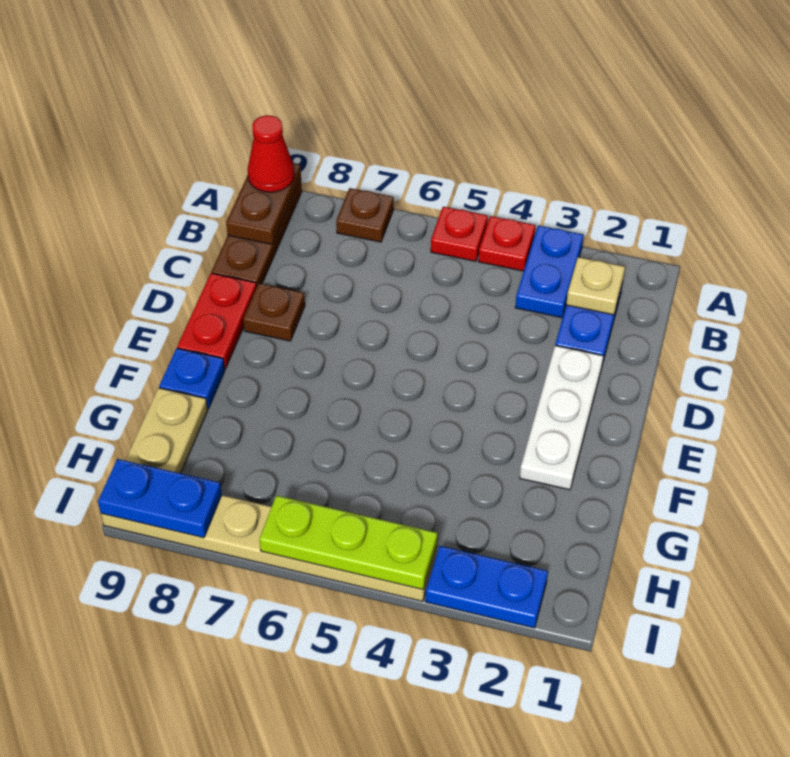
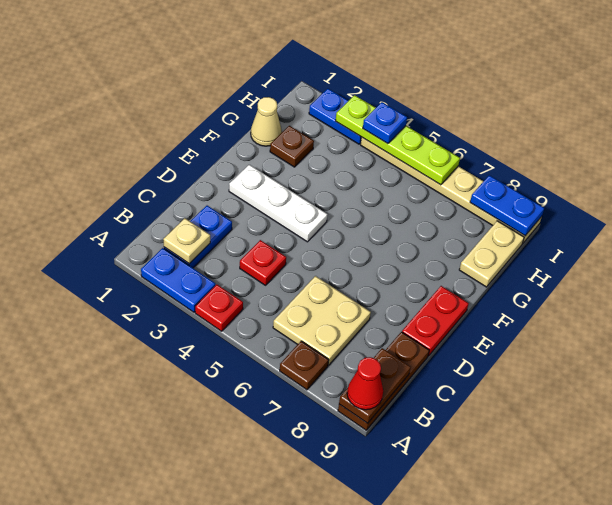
blue 1x2 plate [515,226,584,318] -> blue 1x2 plate turned to [141,248,215,312]
red 1x1 plate [431,207,488,261] -> red 1x1 plate moved to [240,240,286,285]
none -> tan 2x2 plate [273,276,371,365]
white 1x3 plate [520,346,603,490] -> white 1x3 plate turned to [229,165,328,242]
brown 1x1 plate [243,283,305,341] -> brown 1x1 plate moved to [270,126,314,167]
blue 1x1 plate [159,348,225,409] -> blue 1x1 plate moved to [363,102,407,144]
none -> tan 1x1 cone [251,97,282,146]
lime 1x3 plate [259,496,437,589] -> lime 1x4 plate [336,95,460,185]

